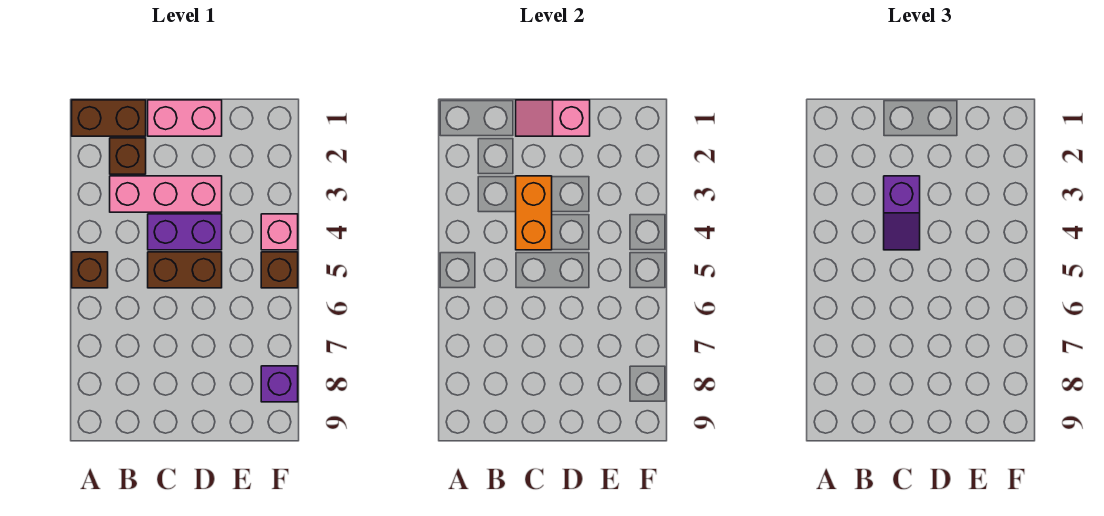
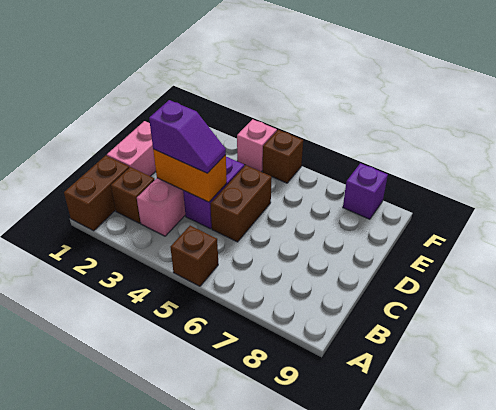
pink 1x2 slope [516,100,590,136] -> none

